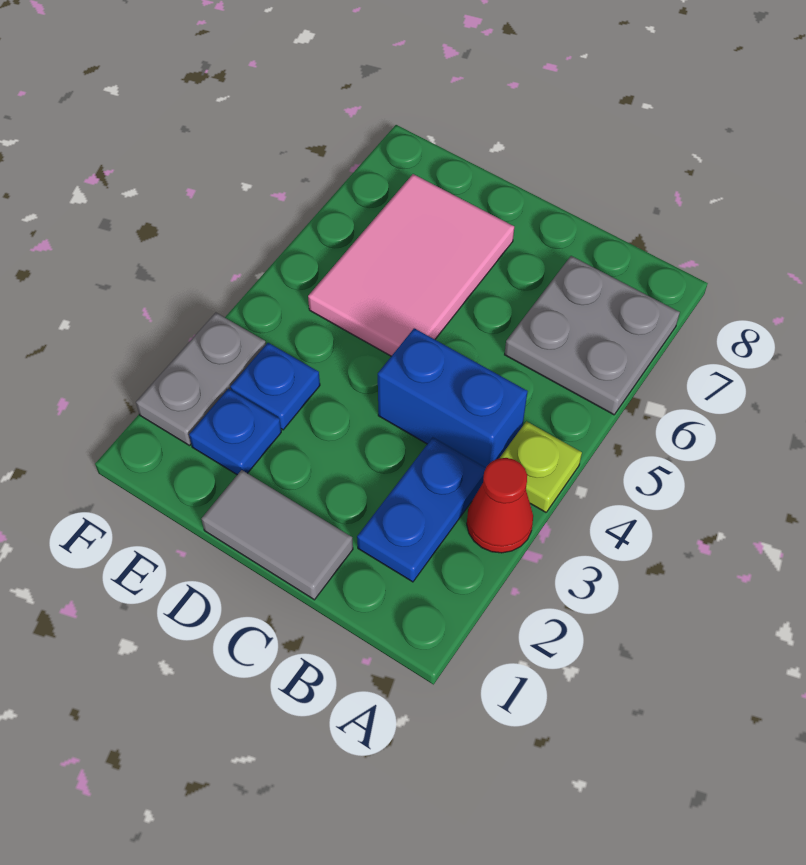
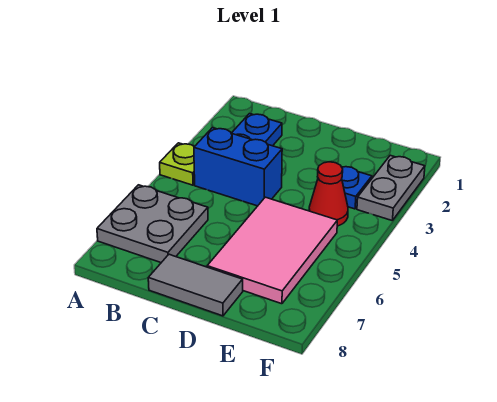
red 1x1 cone [467,458,533,553] -> red 1x1 cone moved to [309,162,348,226]
grey 1x2 tile [202,470,353,600] -> grey 1x2 tile moved to [148,254,243,316]
blue 1x1 plate [189,389,281,475] -> none

